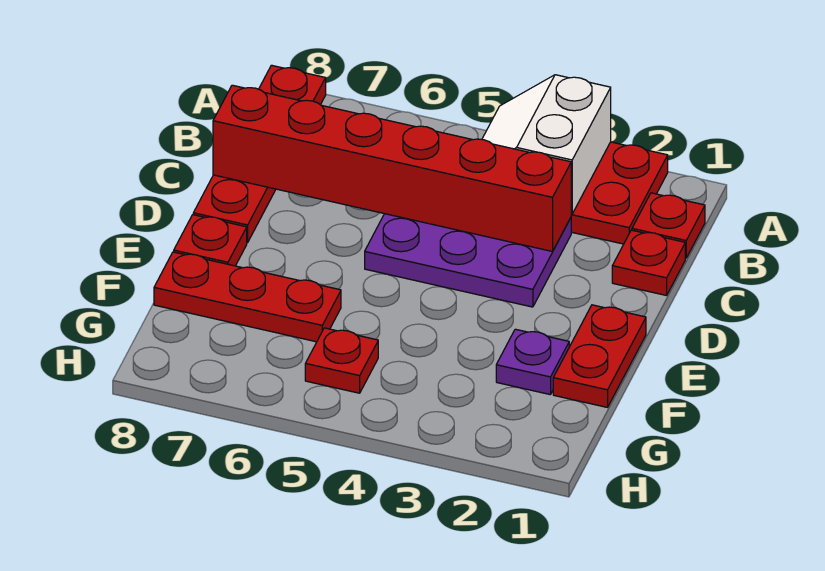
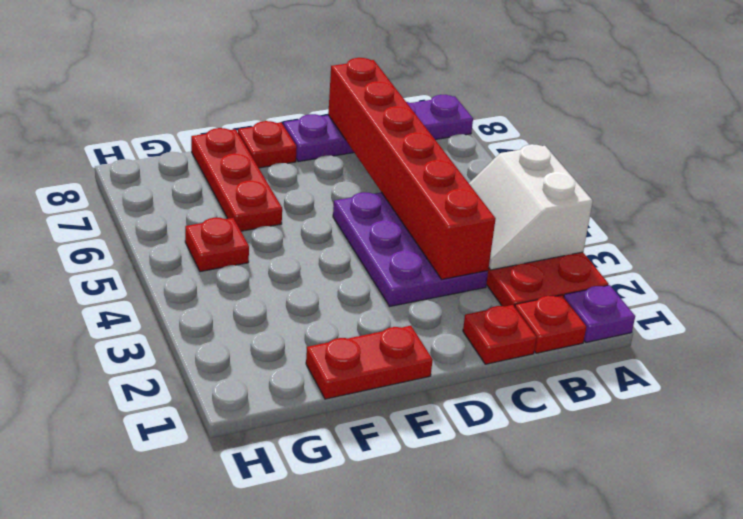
white 2x2 slope [482,75,611,214] -> white 2x2 slope turned to [469,144,593,270]
red 1x4 plate [193,65,326,243] -> purple 1x4 plate [283,95,473,162]
purple 1x1 plate [496,329,569,395] -> purple 1x1 plate moved to [564,285,635,343]

